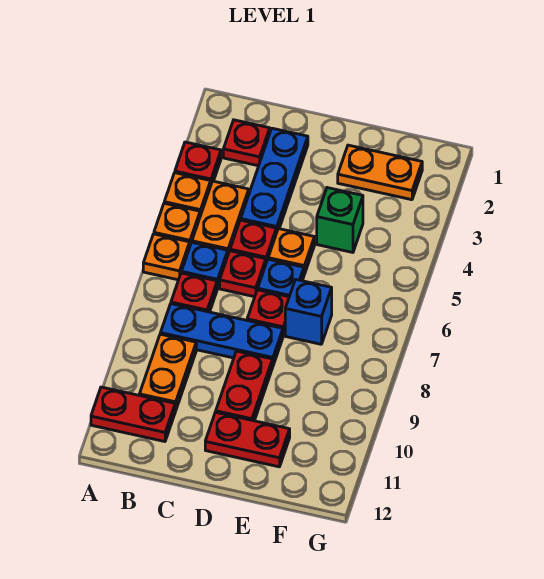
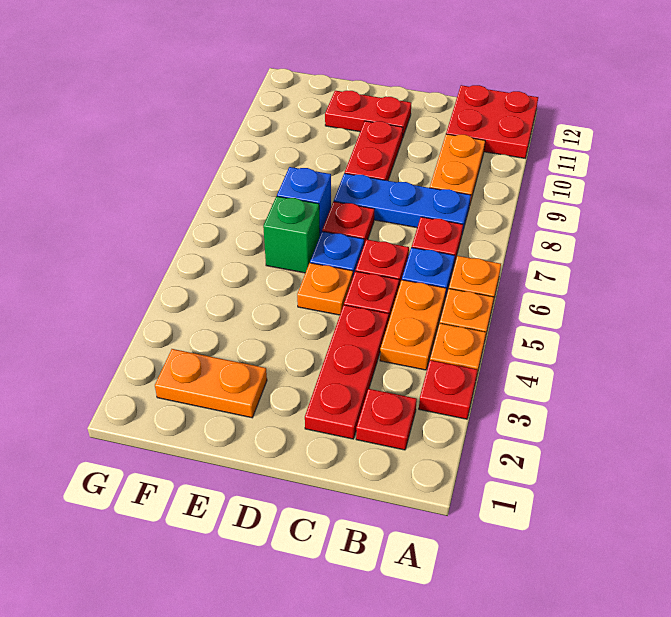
red 1x2 plate [91,387,175,442] -> red 2x2 plate [446,85,538,158]
blue 1x3 plate [241,128,308,233] -> red 1x3 plate [305,305,389,439]
green 1x1 brick [317,188,363,252] -> green 1x1 brick moved to [263,196,320,273]

